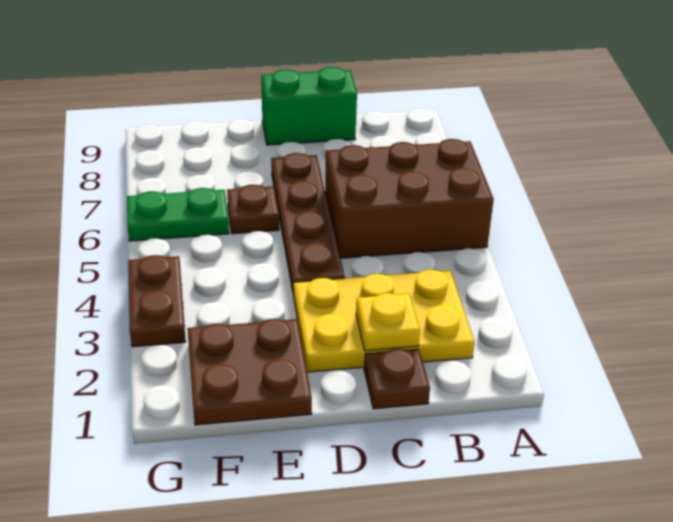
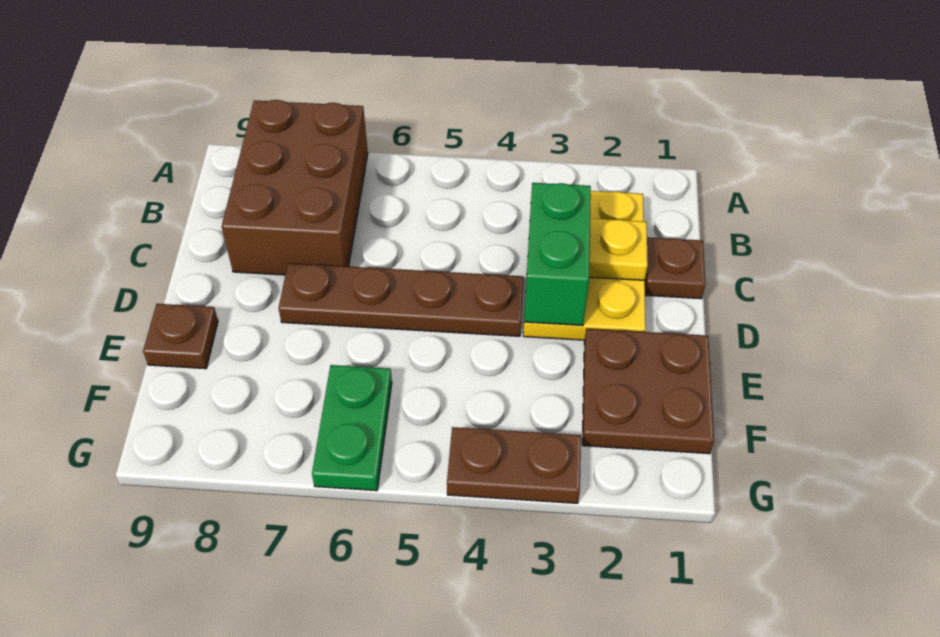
brown 2x3 brick [325,139,494,258] -> brown 2x3 brick moved to [222,100,368,275]
green 1x2 brick [261,67,357,145] -> green 1x2 brick moved to [524,183,591,325]
brown 1x1 plate [227,185,279,234] -> brown 1x1 plate moved to [143,304,218,369]

